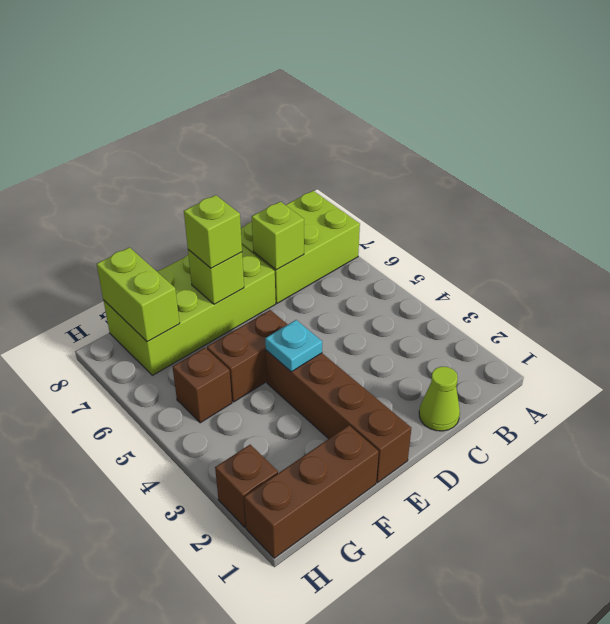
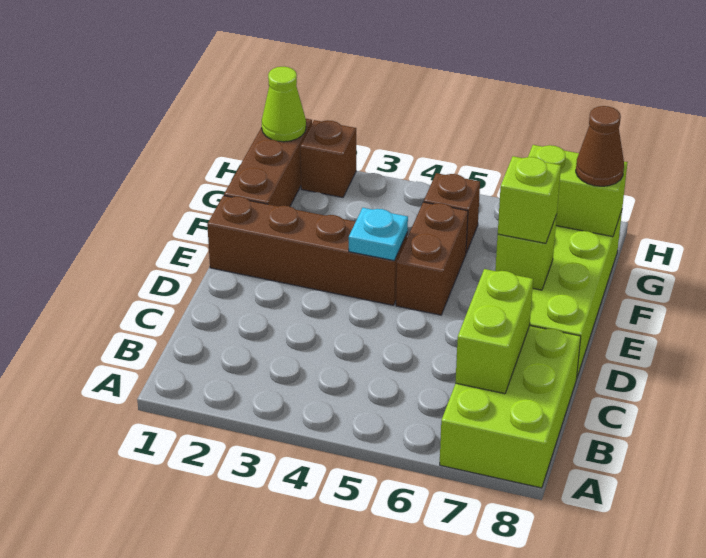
lime 1x1 cone [419,367,460,431] -> lime 1x1 cone moved to [262,67,306,142]
lime 1x1 brick [252,202,304,270] -> lime 1x2 brick [455,269,533,394]
none -> brown 1x1 cone [576,106,624,186]

